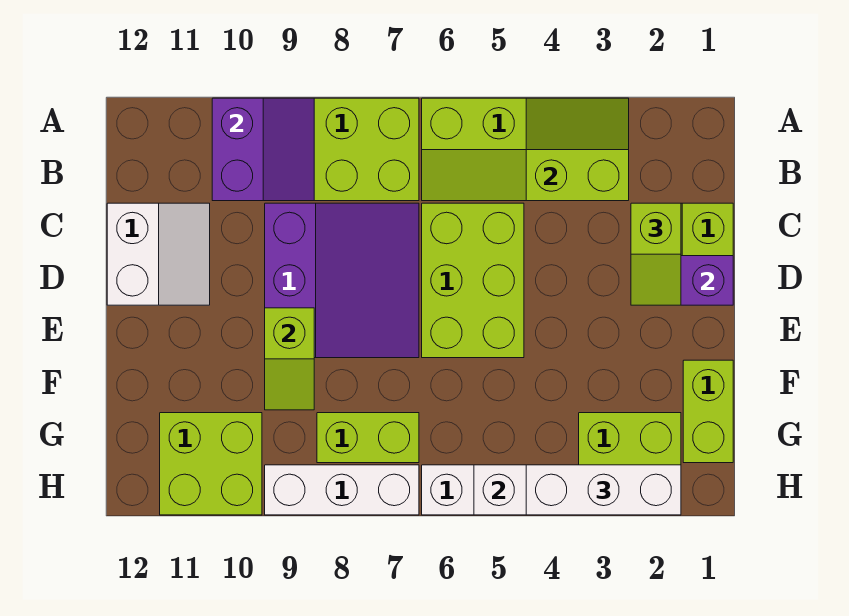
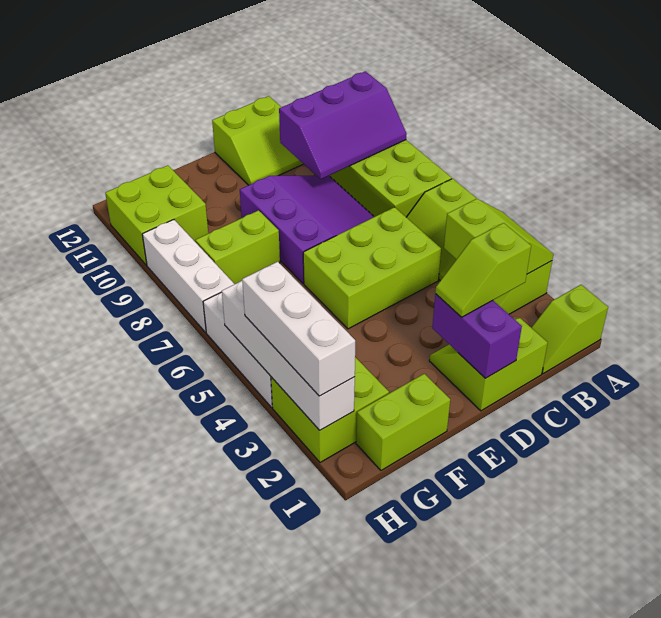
purple 2x2 slope [212,98,314,201] -> purple 2x3 slope [279,71,406,179]
purple 3x3 slope [265,203,419,358] -> purple 3x3 slope turned to [240,176,374,283]
white 2x2 slope [107,203,210,305] -> lime 2x2 slope [212,96,303,185]
lime 1x2 slope [265,308,314,410] -> lime 1x2 slope moved to [531,285,608,374]
lime 1x2 brick [317,413,419,463] -> lime 1x2 brick turned to [195,210,280,284]

